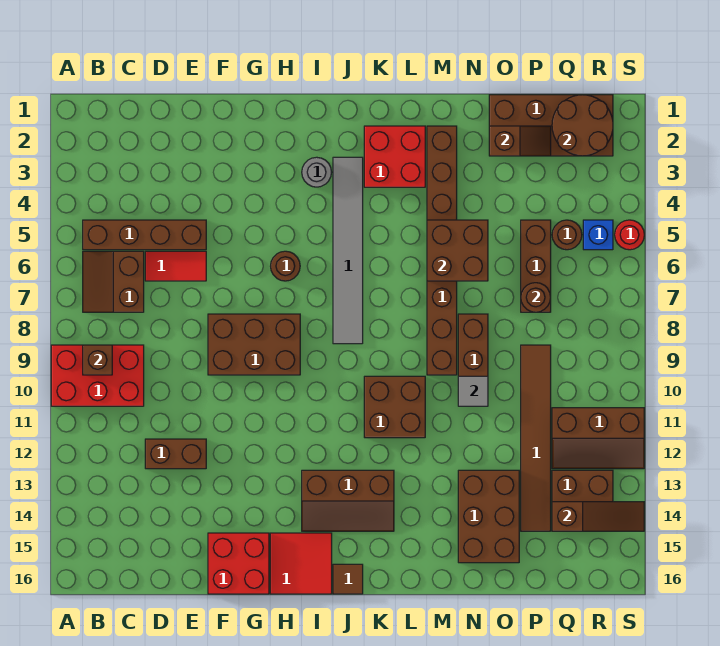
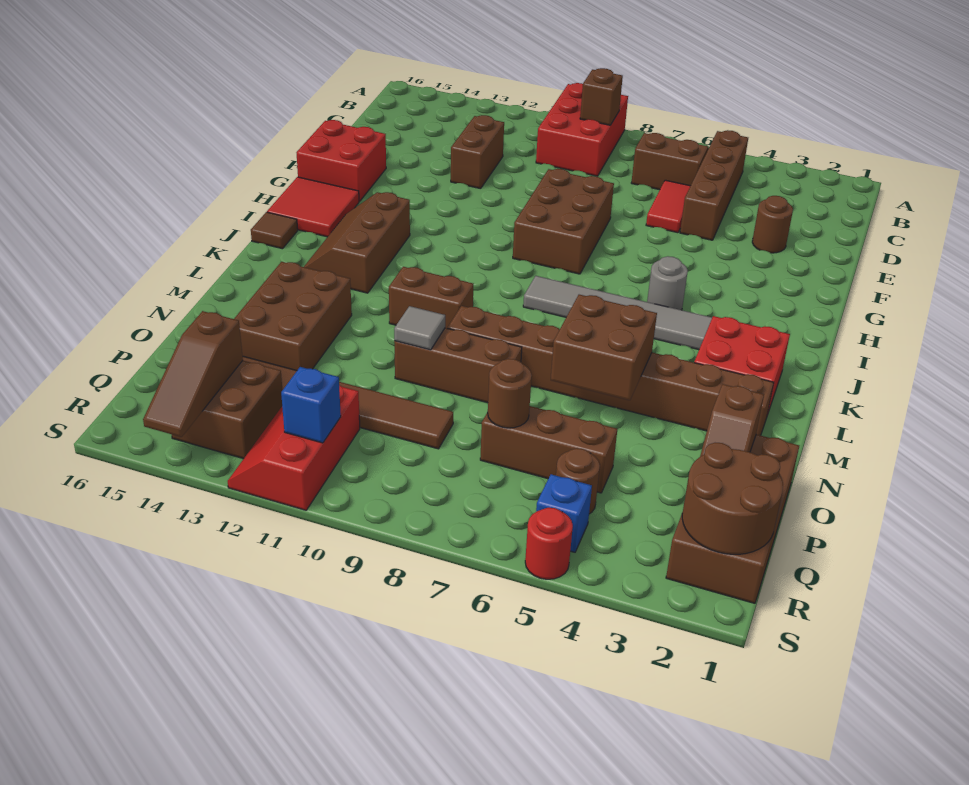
brown 1x1 round brick [271,251,300,281] -> brown 1x1 round brick moved to [752,196,793,253]
grey 1x1 round brick [302,157,332,187] -> grey 1x1 round brick moved to [647,256,688,310]
brown 2x2 brick [364,376,425,438] -> brown 1x2 brick [389,267,474,328]
brown 2x3 brick [458,470,519,563] -> brown 2x3 brick turned to [234,262,352,370]
brown 2x3 slope [552,408,644,469] -> red 2x3 slope [228,385,360,510]
none -> blue 1x1 brick [281,367,341,443]

